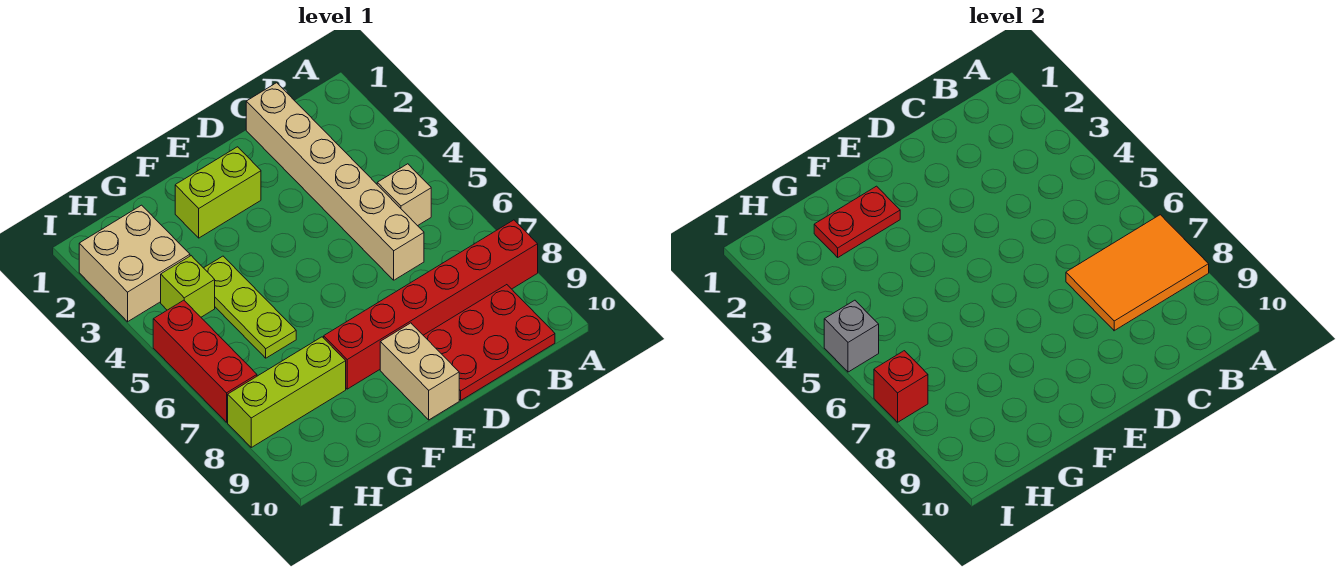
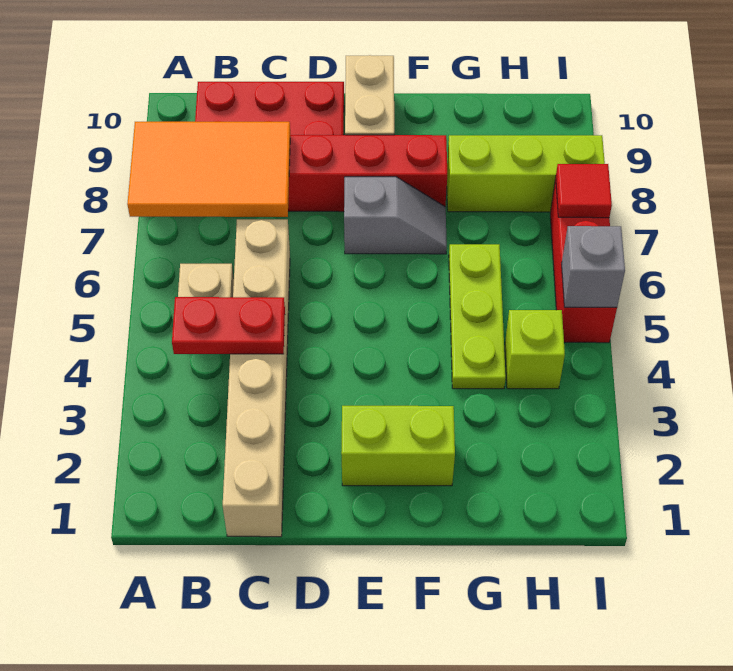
none -> grey 1x2 slope [344,177,447,254]
red 1x2 plate [814,186,900,257] -> red 1x2 plate moved to [172,297,285,354]
tan 2x2 brick [79,205,190,322] -> none
red 1x1 brick [874,351,928,422] -> red 1x1 tile [556,164,612,218]

